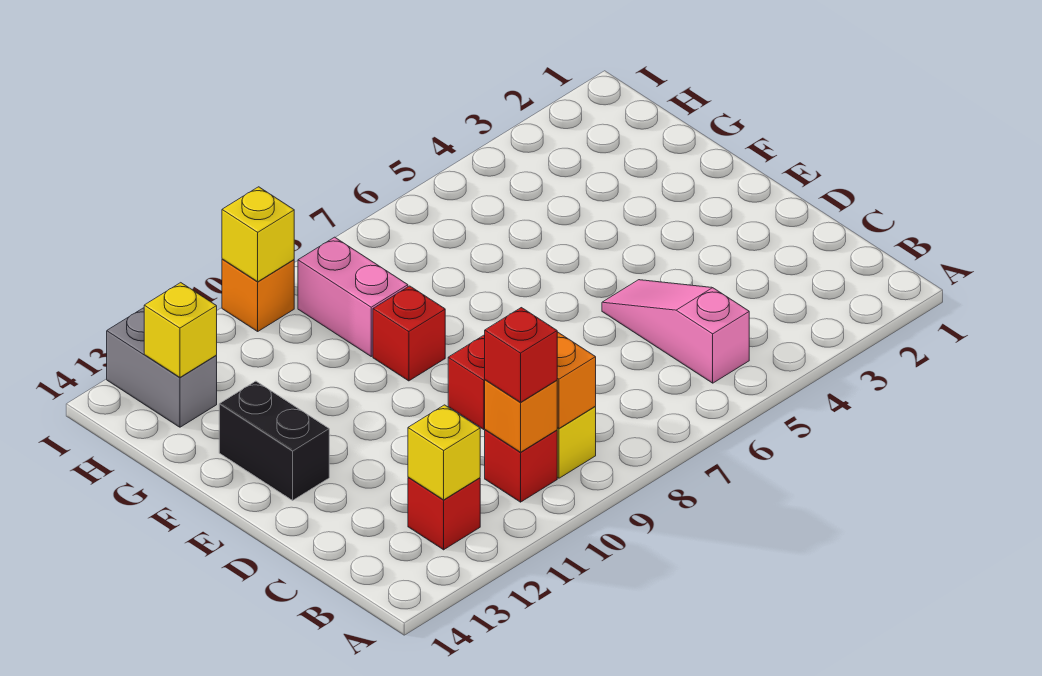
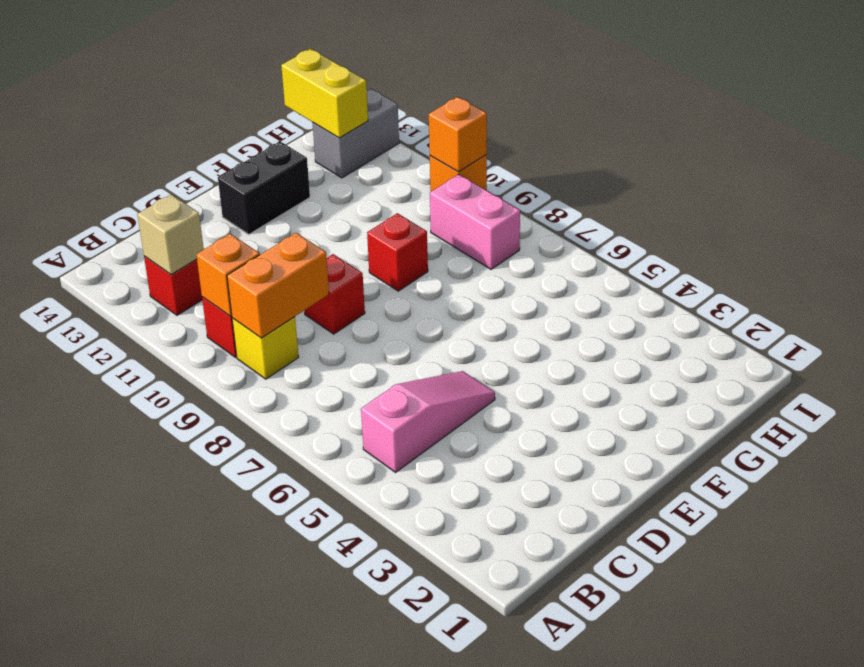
red 1x1 brick [485,308,557,402] -> none
yellow 1x1 brick [408,405,480,500] -> tan 1x1 brick [137,194,204,275]
pink 1x2 brick [298,237,408,356] -> pink 1x2 brick turned to [430,174,520,269]
yellow 1x1 brick [144,283,217,377] -> yellow 1x2 brick [281,49,368,138]
yellow 1x1 brick [222,187,294,282] -> orange 1x1 brick [429,97,487,172]

